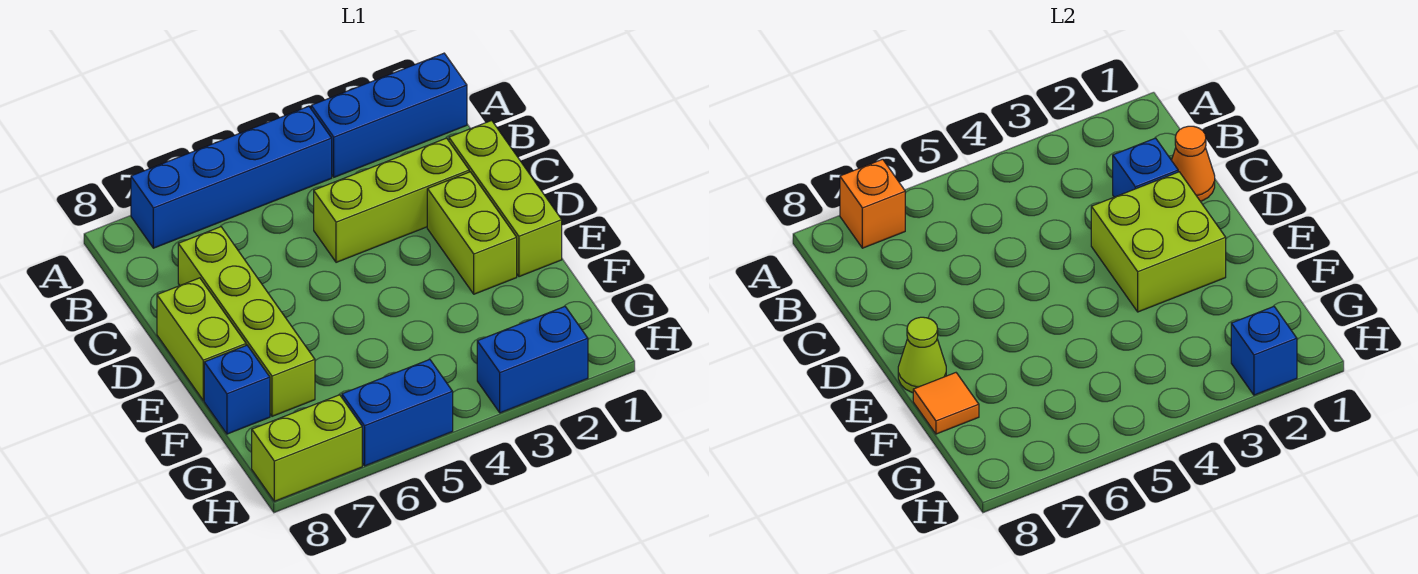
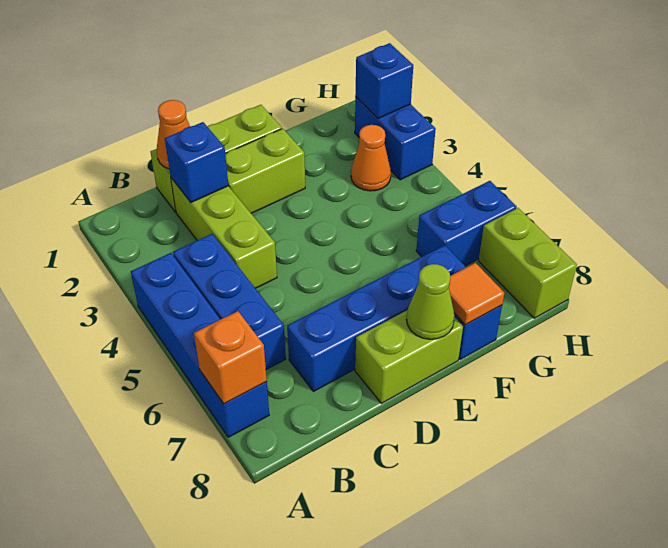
blue 1x3 brick [311,53,467,177] -> blue 1x3 brick moved to [173,234,286,369]
lime 1x4 brick [178,227,315,416] -> blue 1x4 brick [287,245,466,391]
lime 2x2 brick [1091,172,1226,312] -> none
none -> orange 1x1 cone [351,125,391,191]
blue 1x2 brick [342,359,453,466] -> blue 1x2 brick turned to [416,181,517,266]

